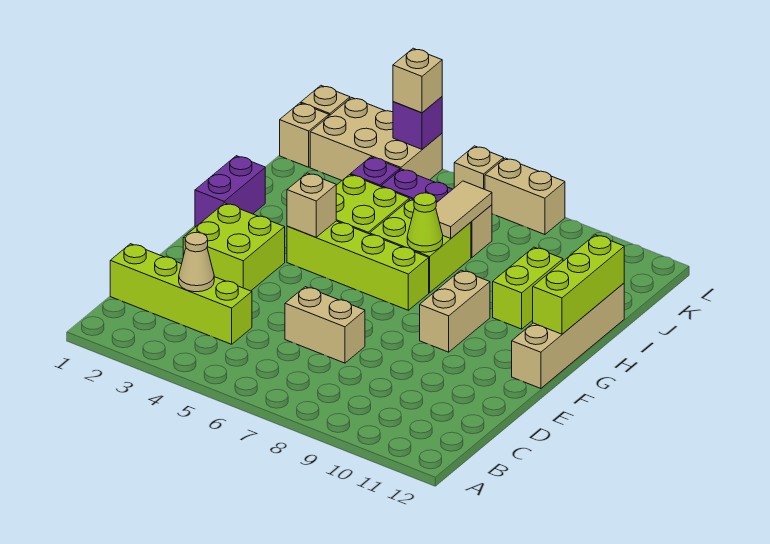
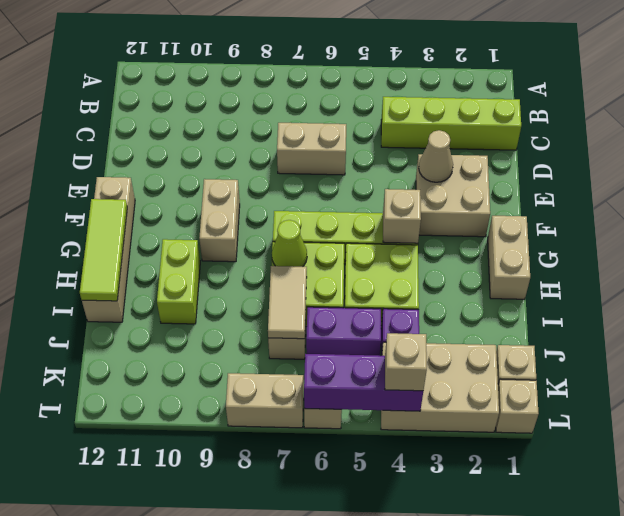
tan 1x1 cone [179,232,214,292] -> tan 1x1 cone moved to [419,130,453,182]
lime 2x2 brick [183,203,285,291] -> tan 2x2 brick [416,154,490,237]
purple 1x2 brick [195,156,265,227] -> tan 1x2 brick [488,216,530,299]
lime 1x3 brick [533,235,624,334] -> lime 1x3 tile [80,199,127,301]
purple 1x1 brick [393,97,442,149] -> purple 1x3 brick [304,354,423,411]

